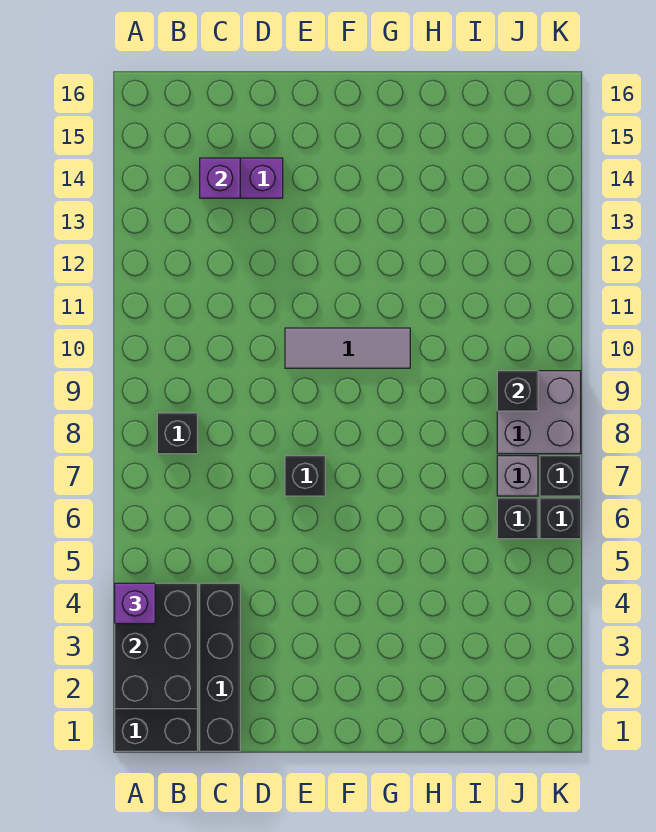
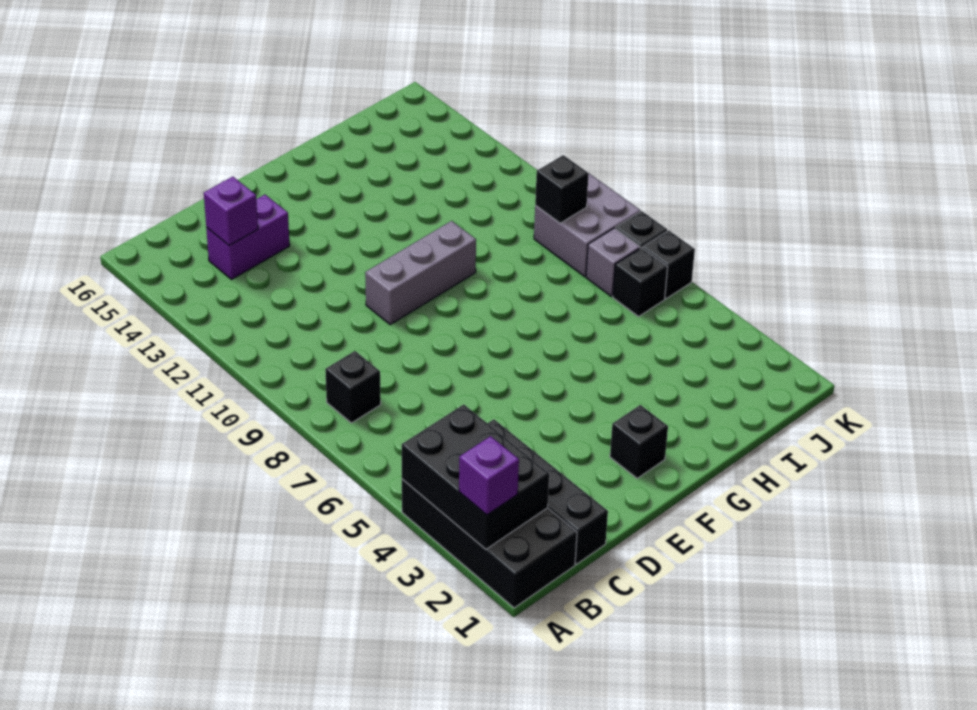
purple 1x1 brick [115,583,155,624] -> purple 1x1 brick moved to [459,436,519,515]
black 1x1 brick [285,456,325,496] -> black 1x1 brick moved to [610,405,668,478]
grey 1x3 tile [285,328,410,368] -> grey 1x3 brick [365,221,476,324]

